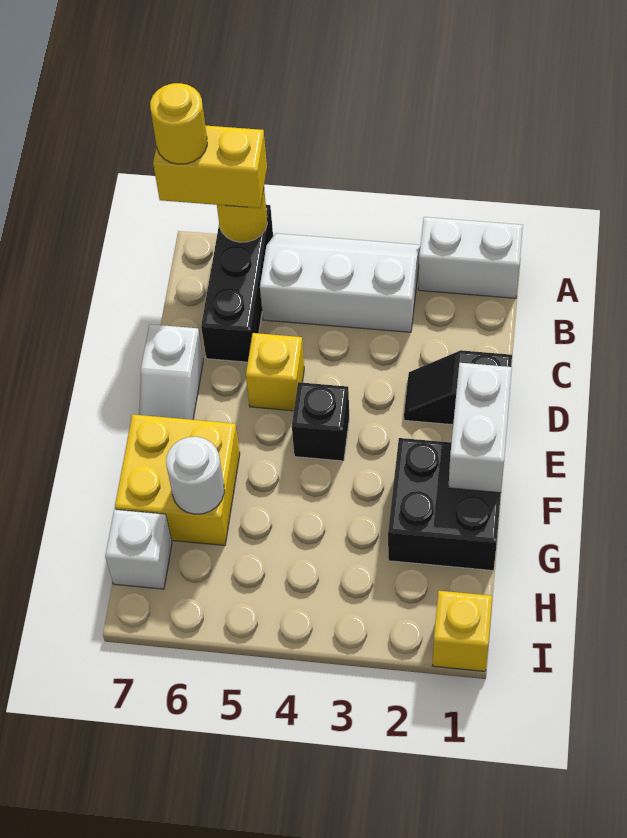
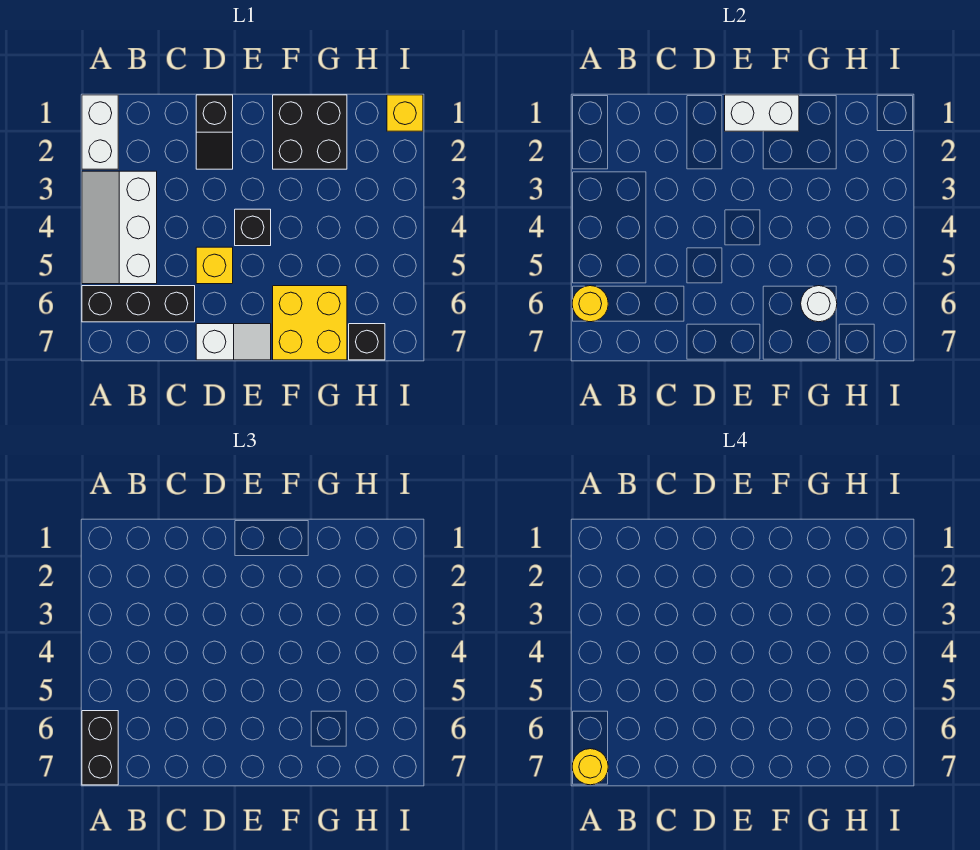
yellow 1x2 brick [153,126,267,208] -> black 1x2 brick [82,711,118,785]
white 1x1 brick [105,509,172,589] -> black 1x1 brick [349,324,385,360]

